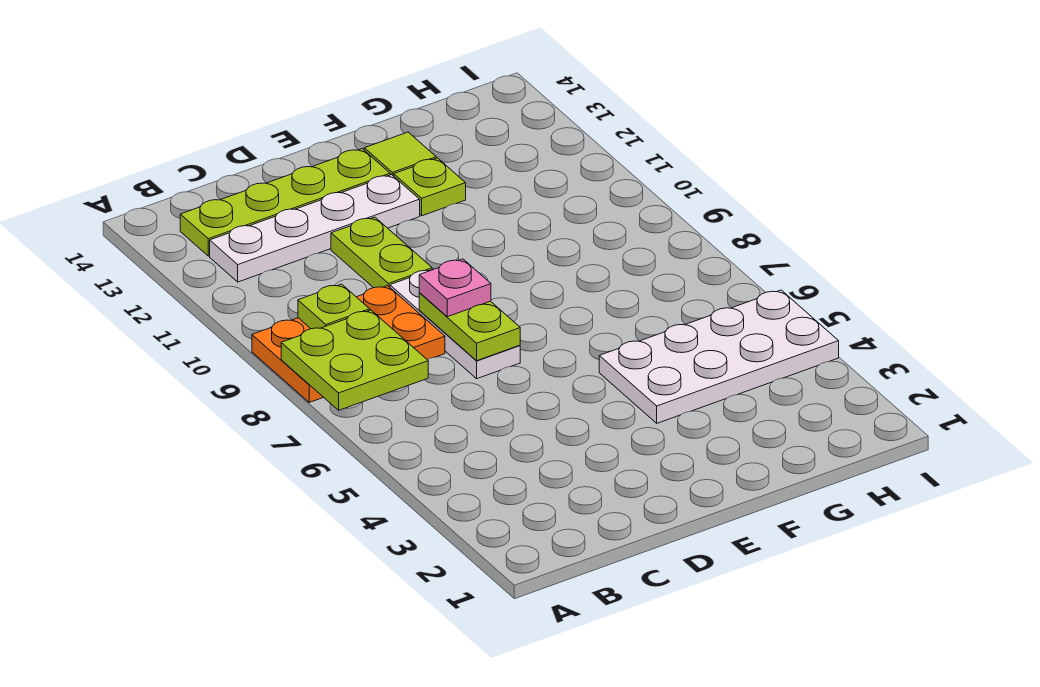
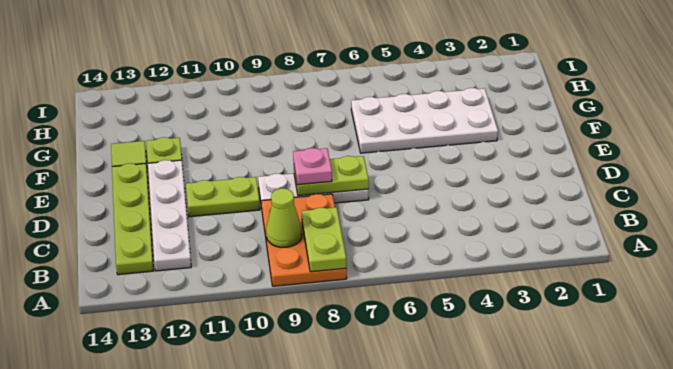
lime 2x2 plate [281,310,428,410] -> lime 1x2 plate [302,207,346,272]
lime 1x1 plate [298,284,370,329] -> lime 1x1 cone [266,188,302,247]
white 2x4 plate [599,290,839,423] -> white 2x4 plate turned to [351,88,498,153]

